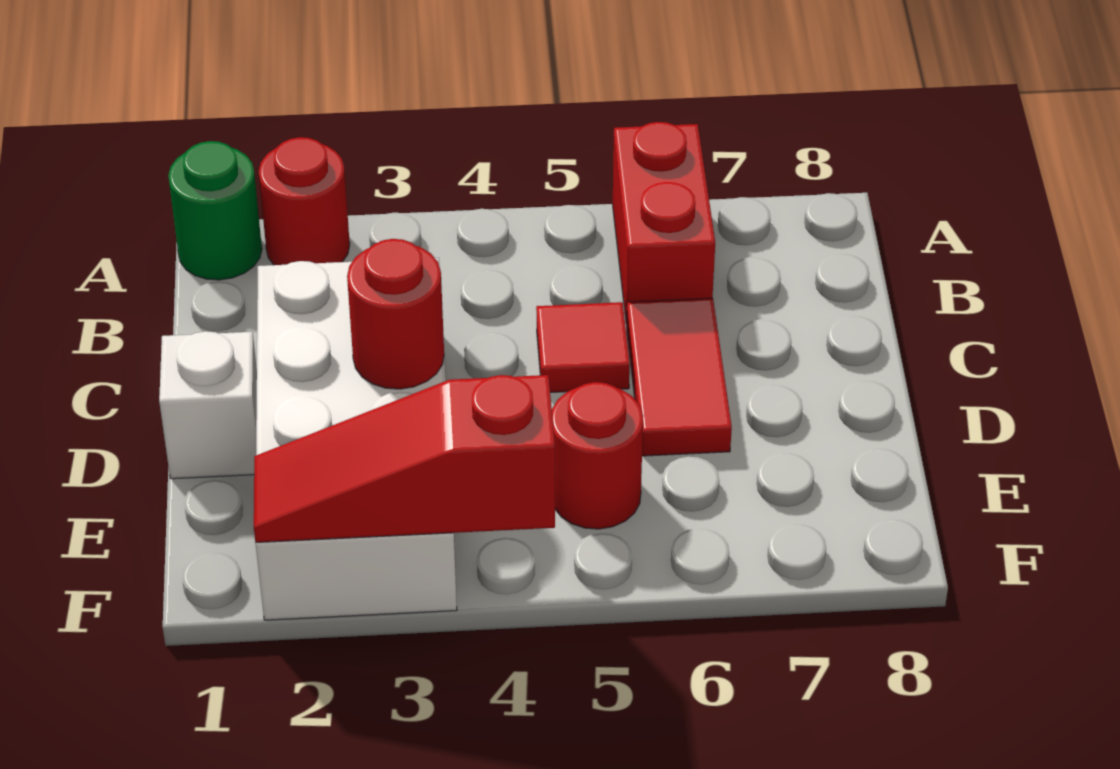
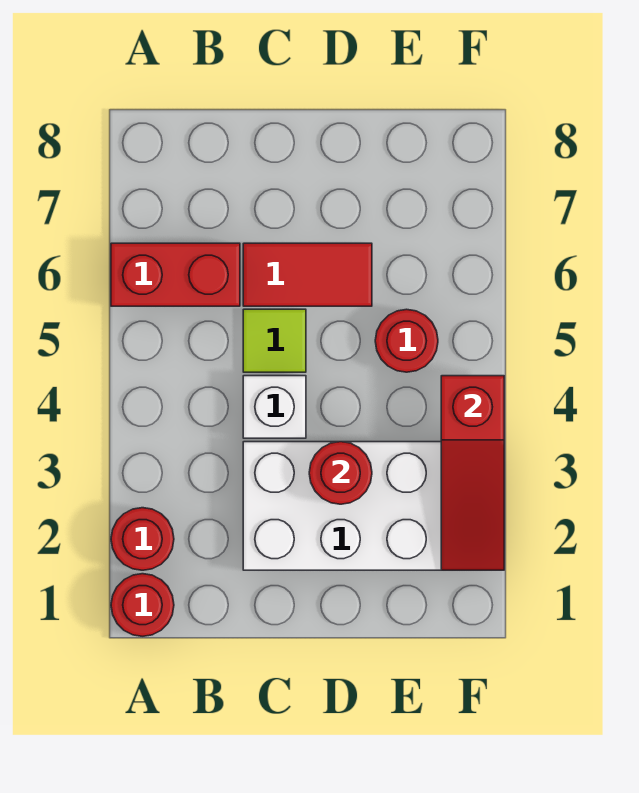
green 1x1 round brick [168,141,262,280] -> red 1x1 round brick [111,574,174,636]
red 1x1 tile [536,302,630,393] -> lime 1x1 tile [243,309,306,372]
white 1x1 brick [159,331,257,479] -> white 1x1 brick moved to [243,376,306,438]

